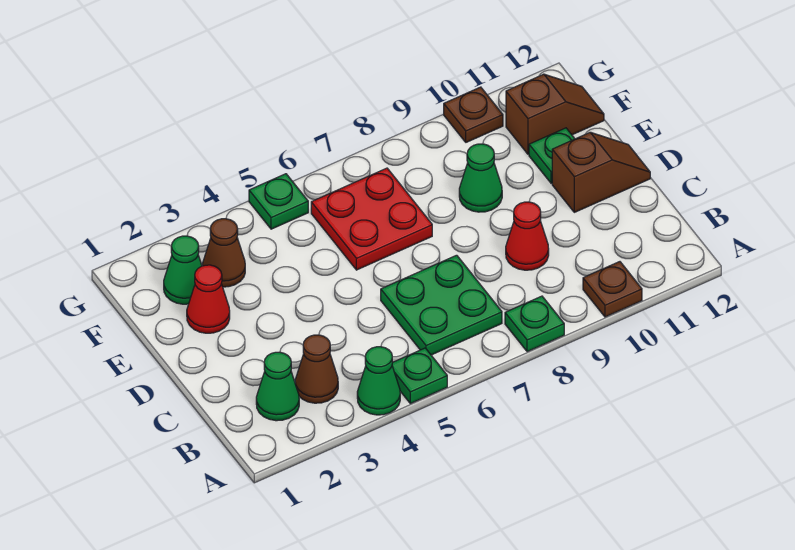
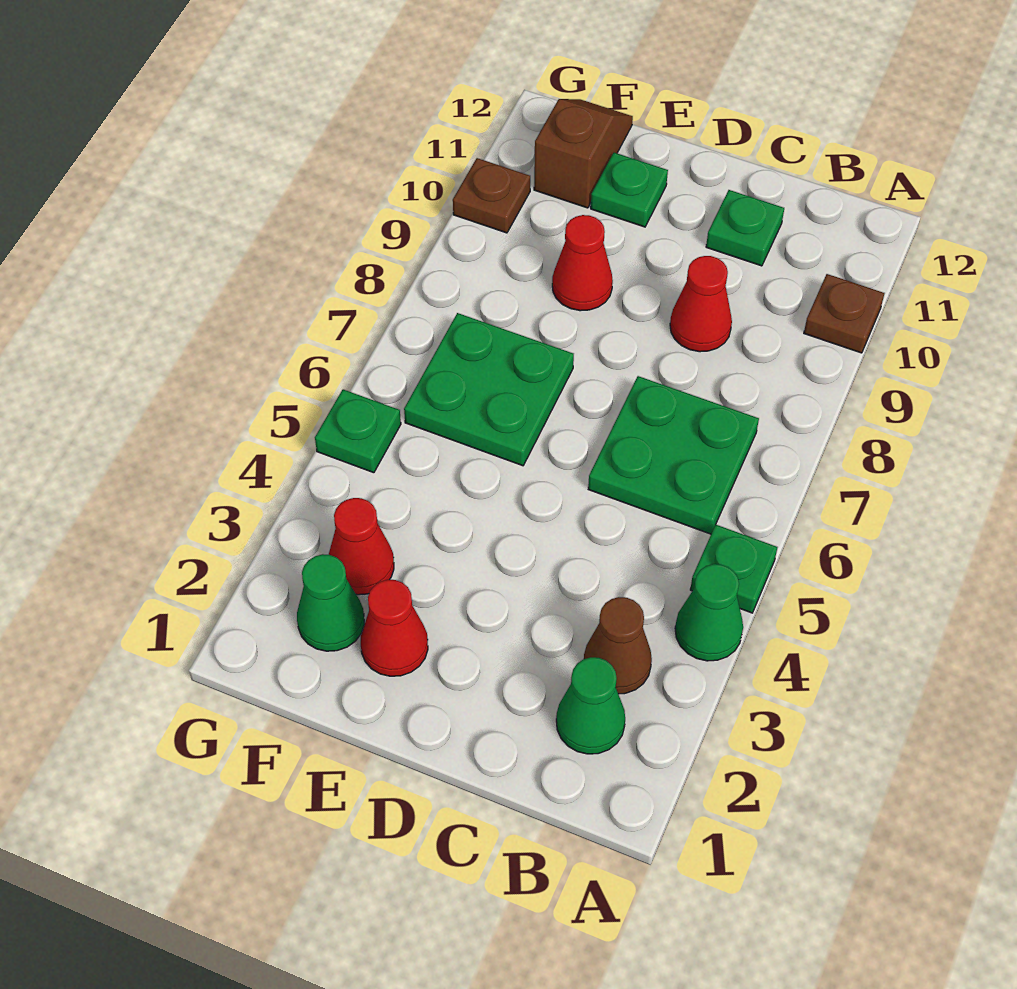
green 1x1 plate [505,296,564,352] -> green 1x1 plate moved to [706,190,784,266]
brown 1x2 slope [552,132,650,212] -> none
red 2x2 plate [311,168,432,270] -> green 2x2 plate [404,313,574,466]
green 1x1 cone [459,144,502,212] -> red 1x1 cone [552,215,613,311]
brown 1x1 cone [202,219,245,287] -> red 1x1 cone [329,498,394,595]

